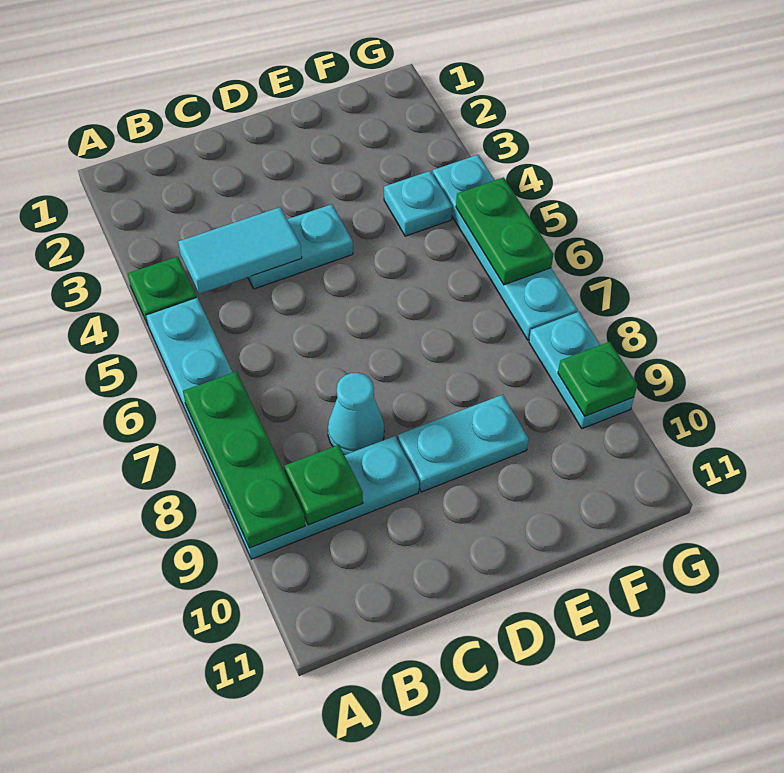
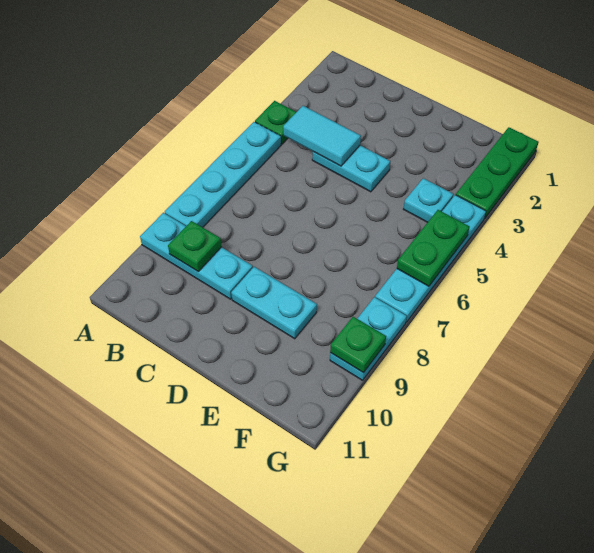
green 1x3 plate [183,372,305,548] -> green 1x3 plate moved to [456,127,538,219]
cyan 1x1 cone [328,373,384,455] -> none

